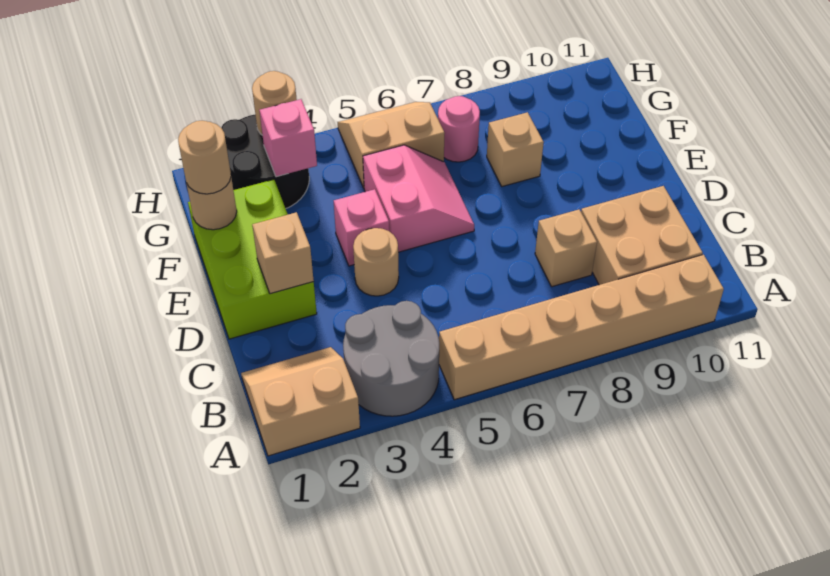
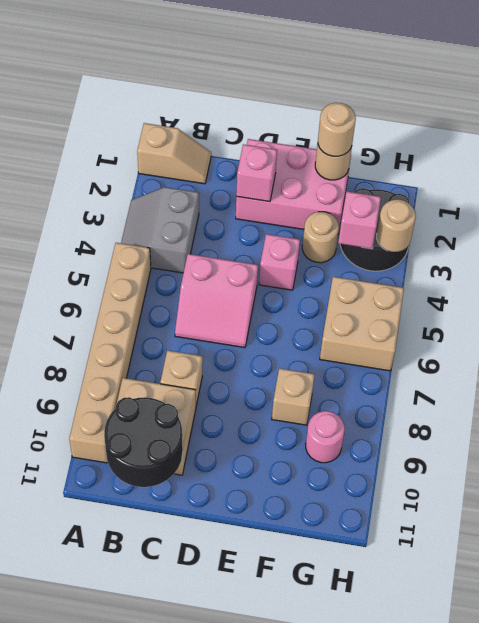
tan 2x2 slope [241,347,360,456] -> tan 1x2 slope [137,123,211,184]
grey 2x2 round brick [343,301,439,416] -> grey 2x2 slope [121,187,199,273]
none -> black 2x2 round brick [104,397,183,487]
lime 2x3 brick [188,180,317,339] -> pink 2x3 brick [236,139,351,235]
tan 1x1 brick [252,212,314,294] -> pink 1x1 brick [236,144,277,202]
tan 1x1 round brick [353,228,399,296] -> tan 1x1 round brick moved to [302,212,339,263]
pink 2x2 slope [363,145,474,252] -> pink 2x2 slope moved to [175,254,258,348]
tan 2x2 slope [338,102,445,188] -> tan 2x2 brick [320,277,404,371]
pink 1x1 round brick [438,96,480,162] -> pink 1x1 round brick moved to [306,411,345,463]

